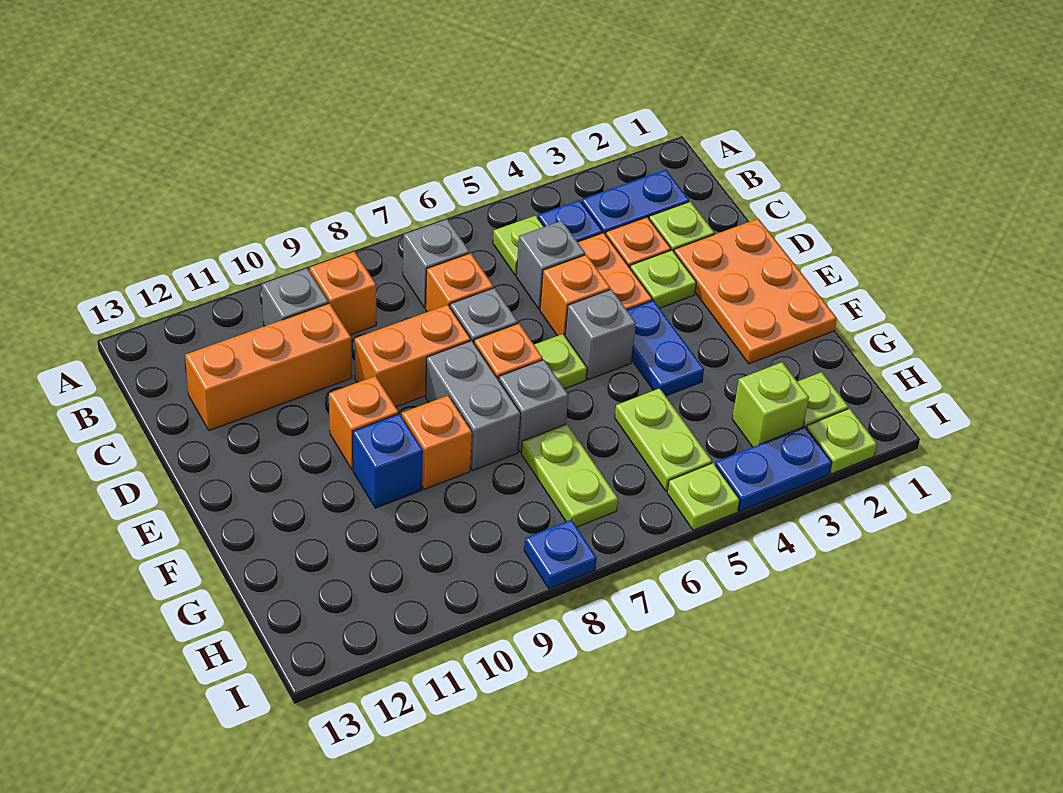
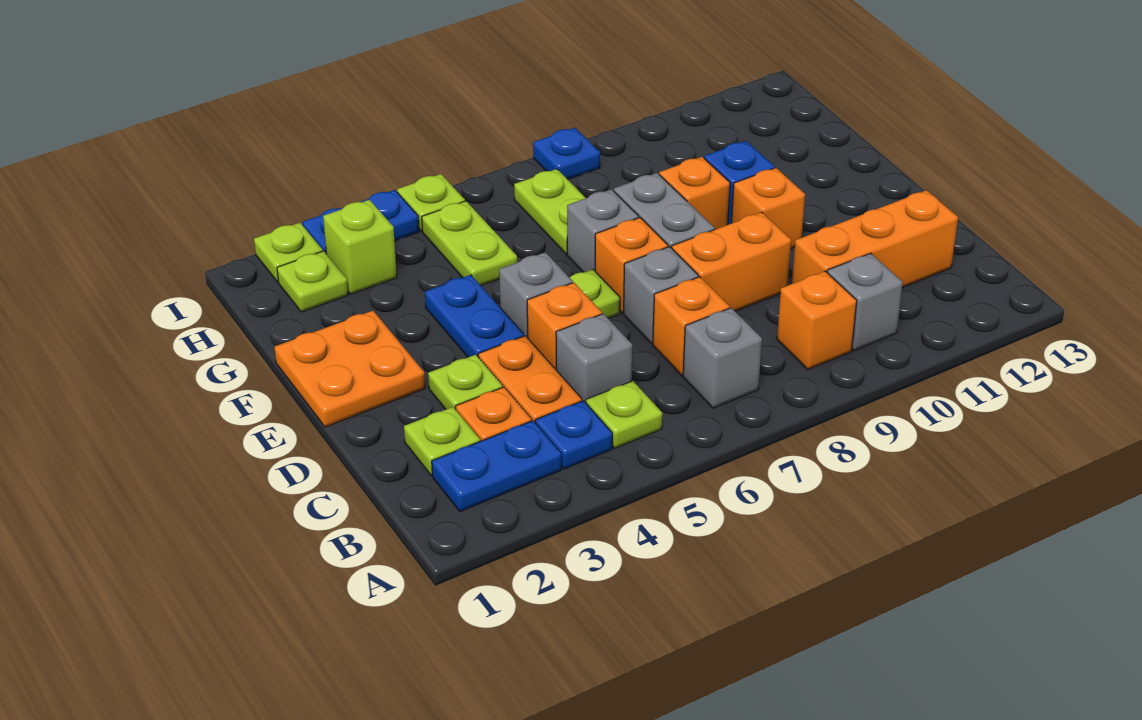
orange 2x3 plate [674,219,837,364] -> orange 2x2 plate [274,311,425,427]

